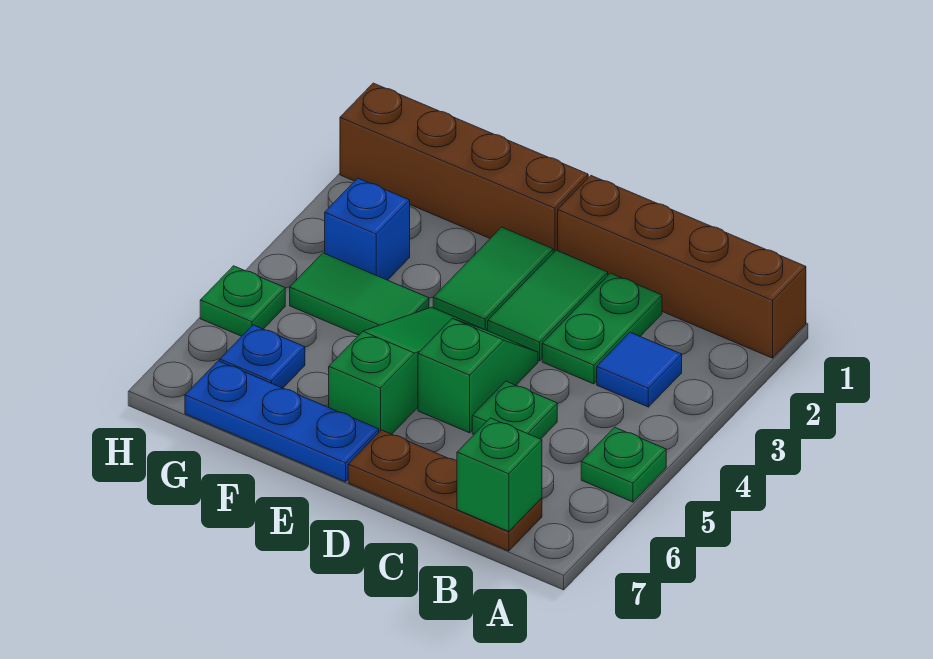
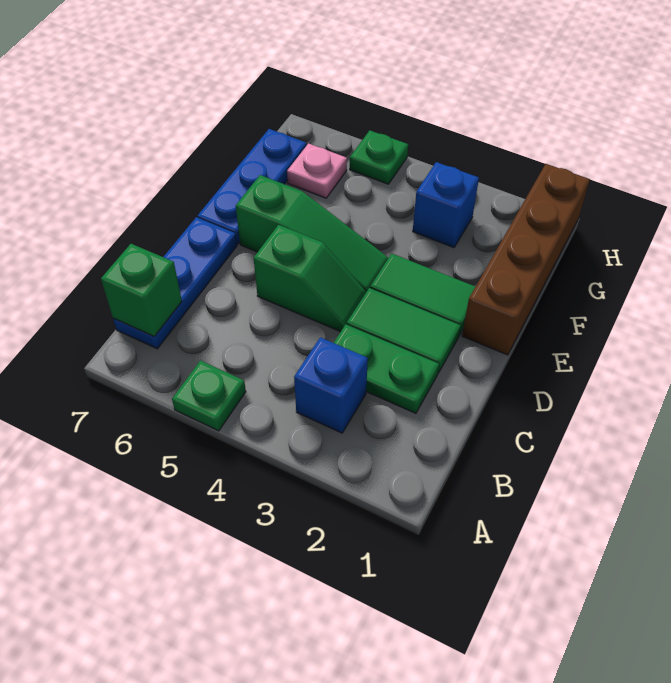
brown 1x4 brick [558,176,806,358] -> none
blue 1x1 tile [597,332,682,407] -> blue 1x1 brick [294,337,368,433]
brown 1x3 plate [348,430,542,551] -> blue 1x3 plate [113,217,237,349]
green 1x1 plate [472,381,557,439] -> none
green 1x2 tile [290,253,429,335] -> none
blue 1x1 plate [220,325,305,388] -> pink 1x1 plate [287,143,347,198]

